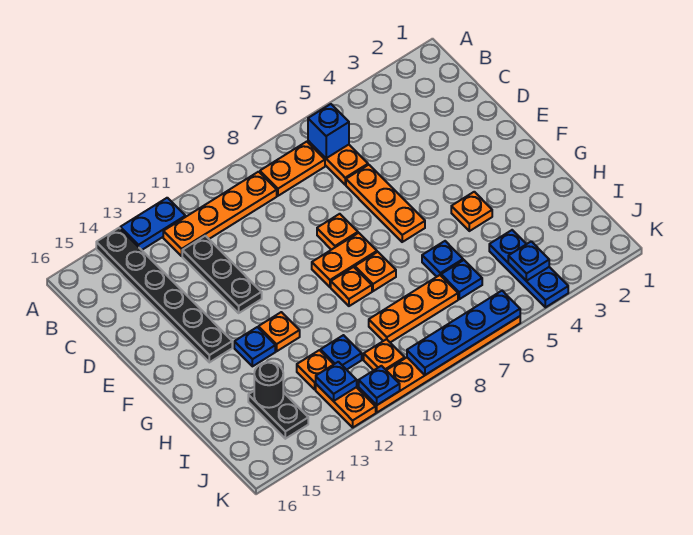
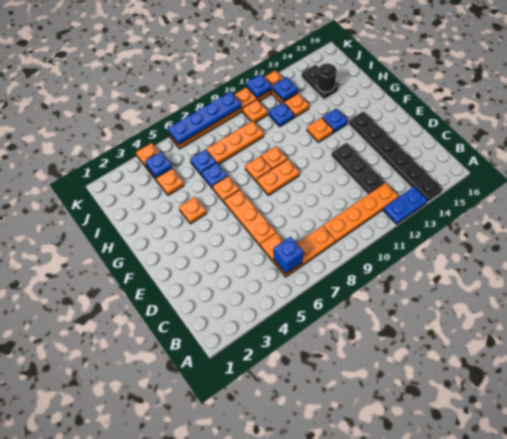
orange 1x1 plate [317,214,358,250] -> orange 1x1 plate moved to [213,176,239,202]
blue 1x3 plate [489,230,568,307] -> orange 1x3 plate [136,143,184,196]

